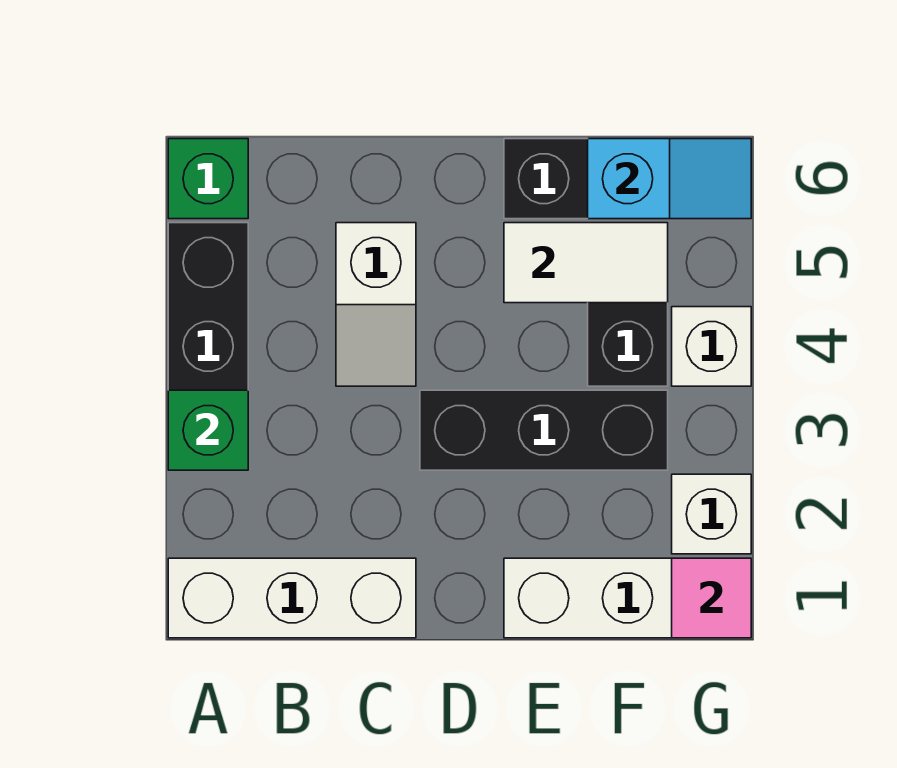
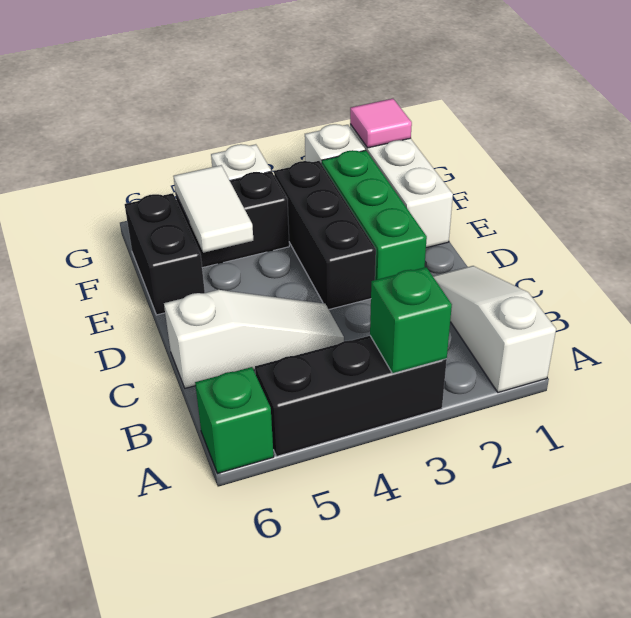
white 1x3 brick [168,558,416,638] -> white 1x3 slope [433,266,556,392]
white 1x2 slope [336,223,416,386] -> white 1x3 slope [164,290,344,388]
none -> green 1x3 brick [322,150,427,280]
cyan 1x2 slope [588,139,751,219] -> none

